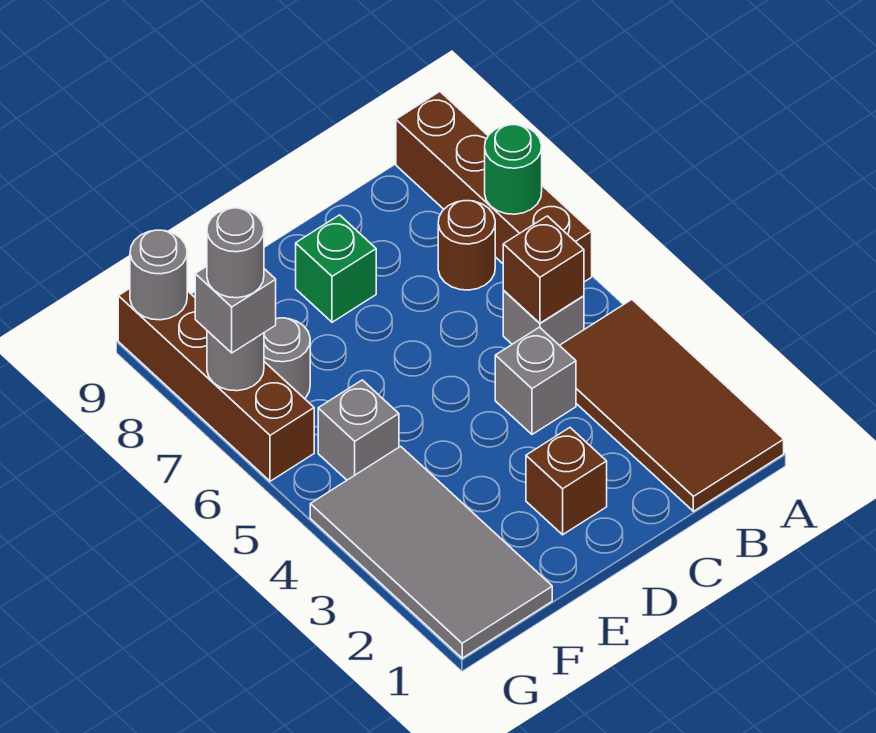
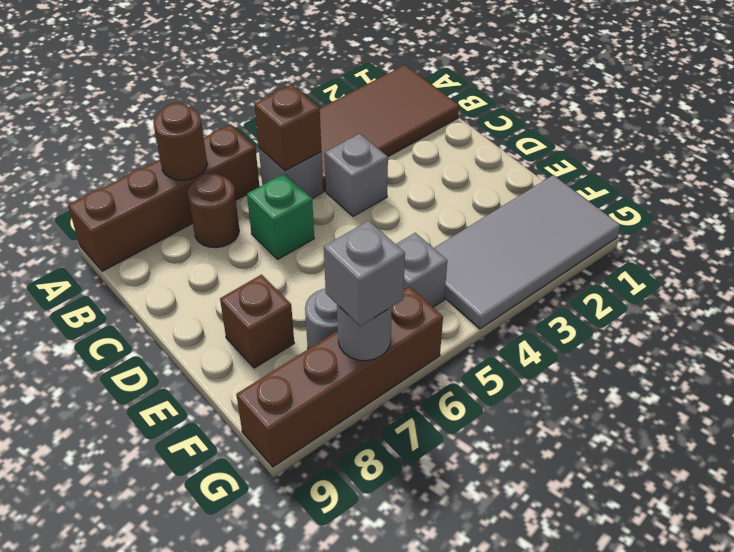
green 1x1 round brick [485,125,542,214] -> brown 1x1 round brick [153,103,207,180]
brown 1x1 brick [526,428,607,535] -> brown 1x1 brick moved to [220,275,294,368]
green 1x1 brick [296,215,376,322] -> green 1x1 brick moved to [247,174,314,259]
grey 1x1 round brick [207,208,264,298] -> none
grey 1x1 round brick [130,230,187,320] -> none

